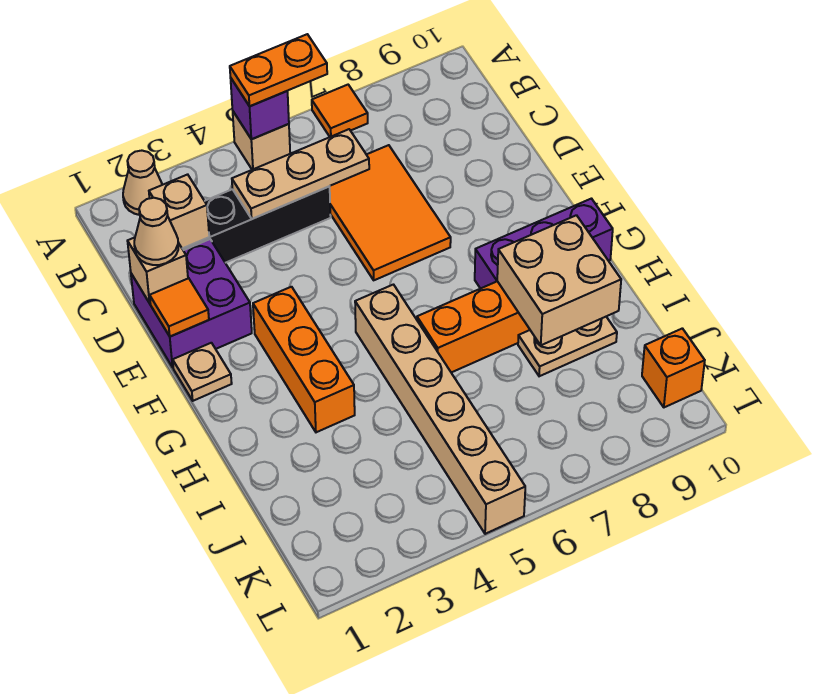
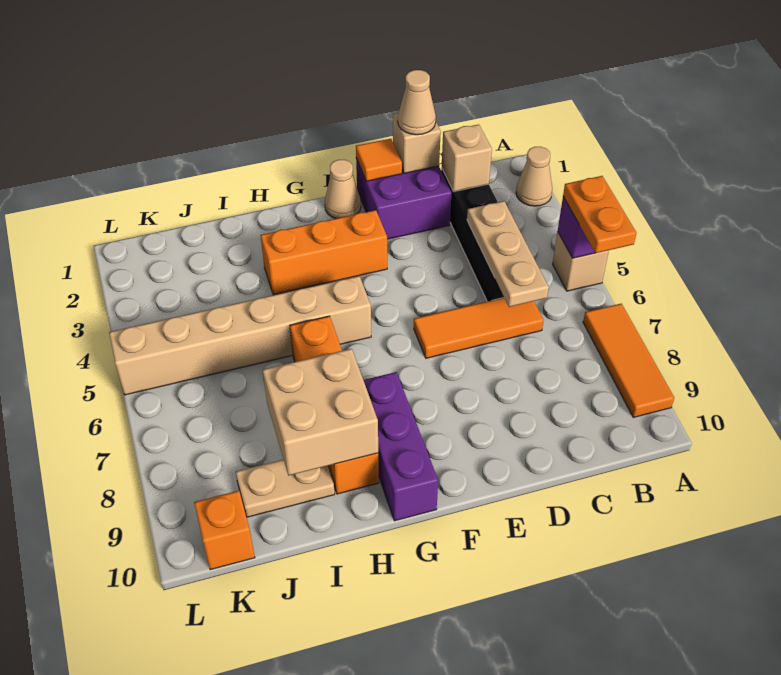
orange 1x1 tile [312,85,368,137] -> orange 1x3 tile [583,304,674,417]
orange 2x3 tile [330,145,451,280] -> orange 1x3 tile [414,298,544,358]
tan 1x1 plate [173,343,232,401] -> tan 1x1 cone [325,160,361,219]
tan 1x2 plate [518,317,617,376] -> tan 1x2 plate turned to [236,460,335,517]

